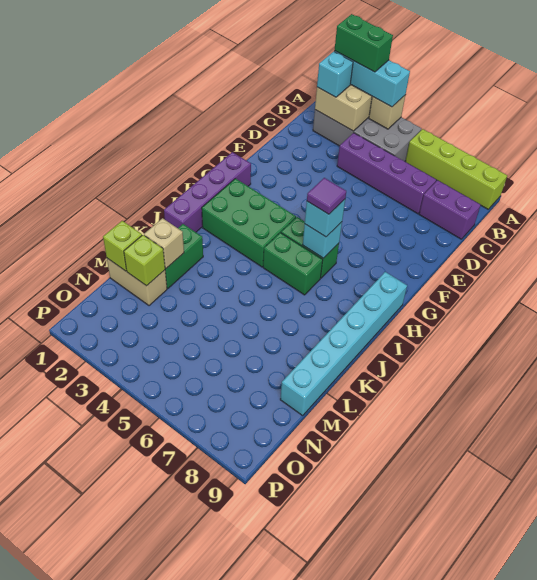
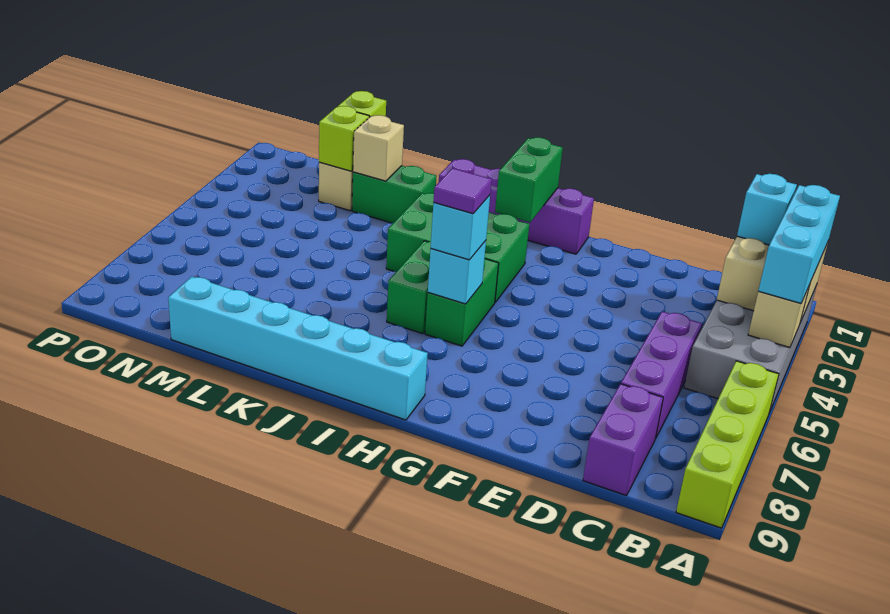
green 1x2 brick [334,14,393,72] -> green 1x2 brick moved to [495,137,563,222]
purple 1x4 brick [337,133,436,214] -> purple 1x3 brick [621,312,702,439]
green 2x3 brick [202,179,296,267] -> green 2x3 brick turned to [386,193,529,302]

